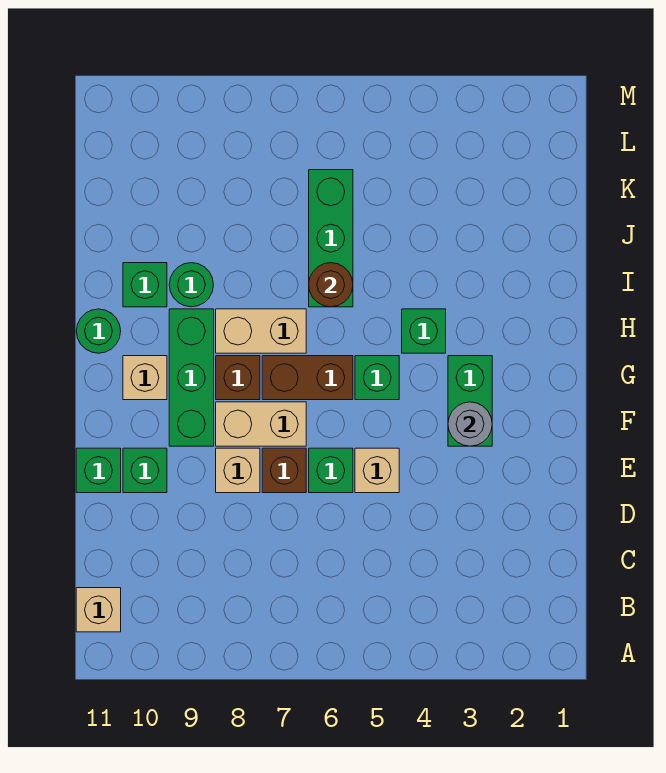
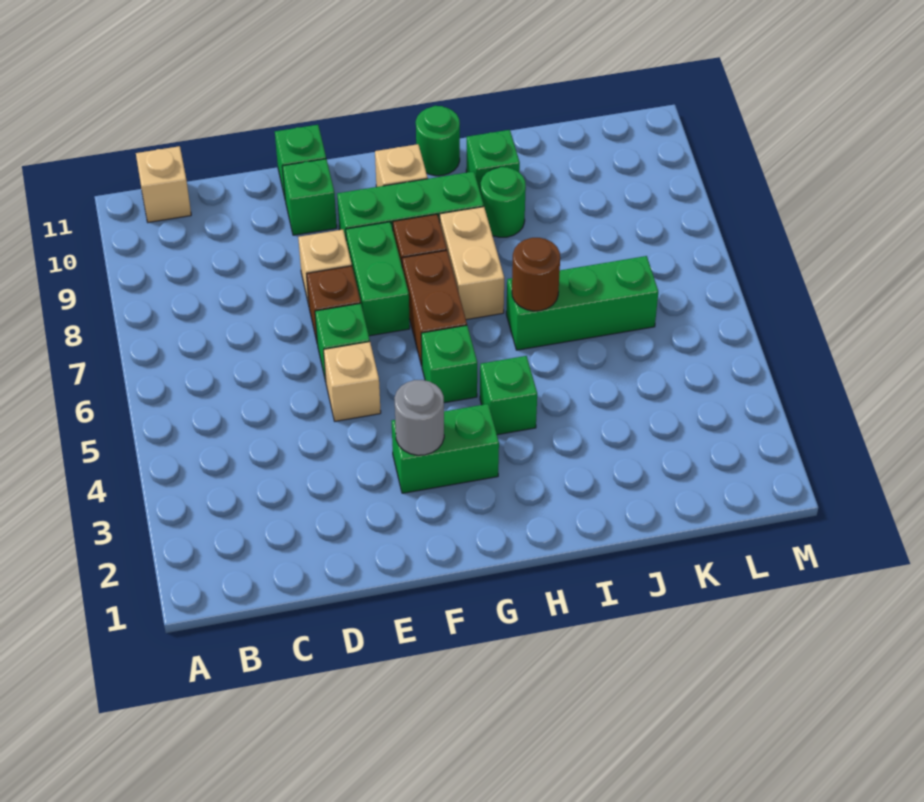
tan 1x2 brick [216,402,306,446] -> green 1x2 brick [346,222,410,336]

